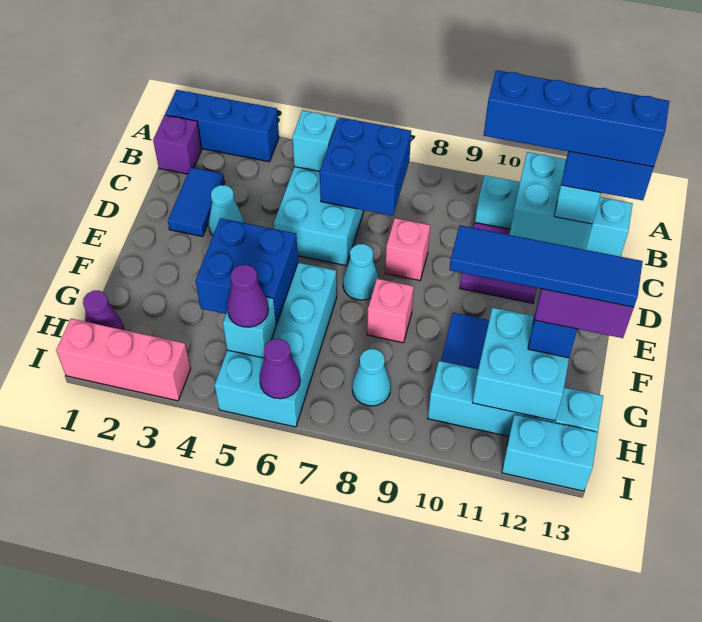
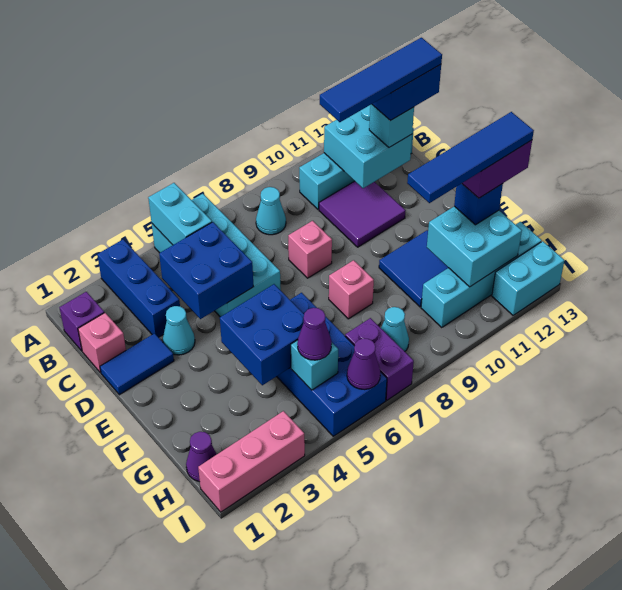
blue 1x3 brick [165,90,279,162] -> blue 1x3 brick turned to [97,239,180,337]
cyan 1x1 brick [292,110,337,171] -> cyan 1x2 brick [148,183,212,245]
blue 2x2 brick [320,117,411,216] -> blue 2x2 brick moved to [159,222,253,319]
none -> pink 1x1 brick [78,313,126,373]
blue 1x2 tile [168,167,225,237] -> blue 1x2 tile turned to [100,333,174,395]
blue 1x4 brick [484,70,669,167] -> blue 1x4 tile [320,38,442,122]
cyan 1x1 cone [343,244,379,300] -> cyan 1x1 cone moved to [256,187,286,235]
cyan 2x4 brick [215,263,337,427] -> blue 2x4 brick [277,293,387,436]
none -> purple 1x2 brick [345,318,414,400]

